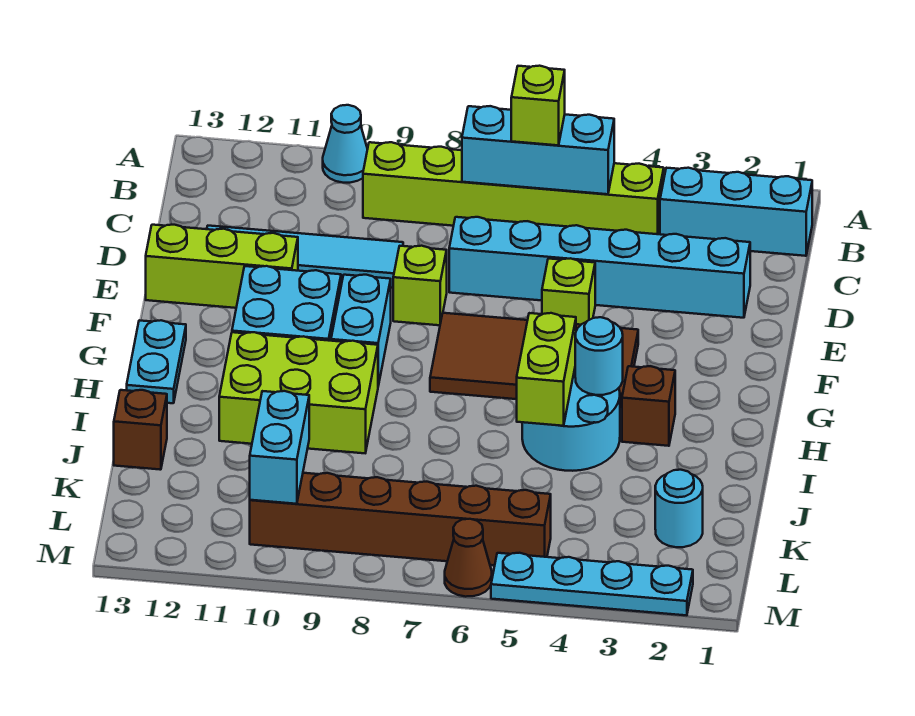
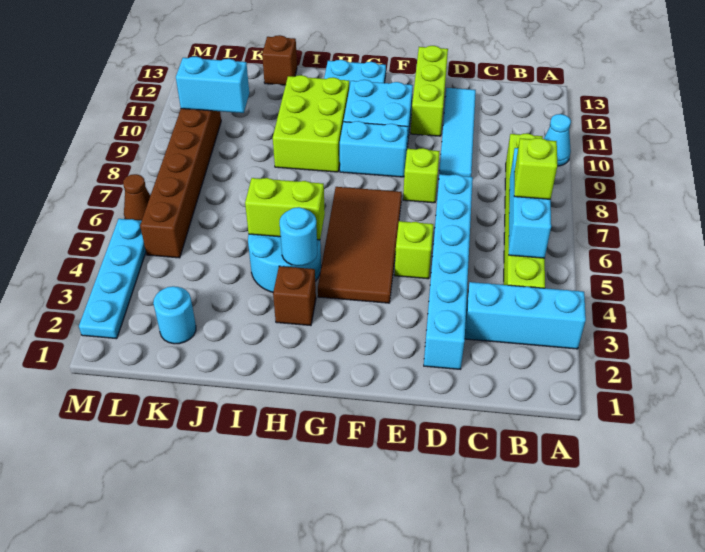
cyan 1x3 brick [660,168,812,256] -> cyan 1x3 brick turned to [465,282,586,349]

